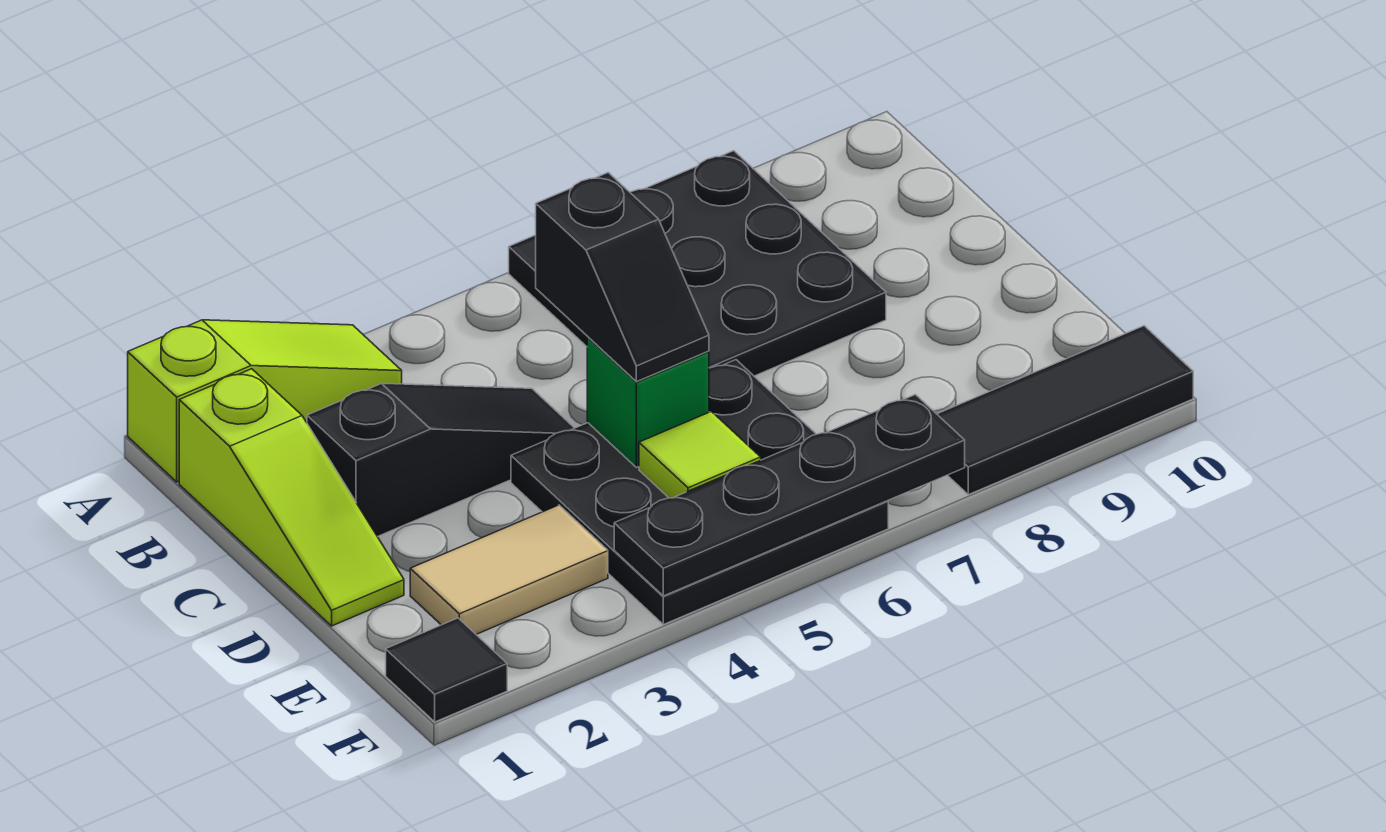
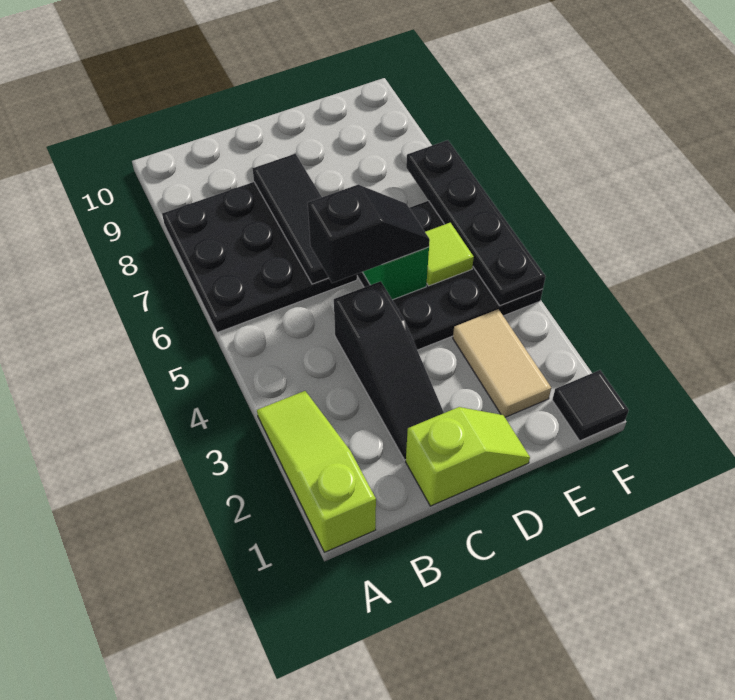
lime 1x3 slope [179,369,404,626] -> lime 1x2 slope [406,407,530,506]
black 1x3 slope [307,383,574,537] -> black 1x3 slope turned to [334,281,444,460]
black 1x3 tile [937,326,1193,495] -> black 1x3 tile moved to [253,154,329,284]

